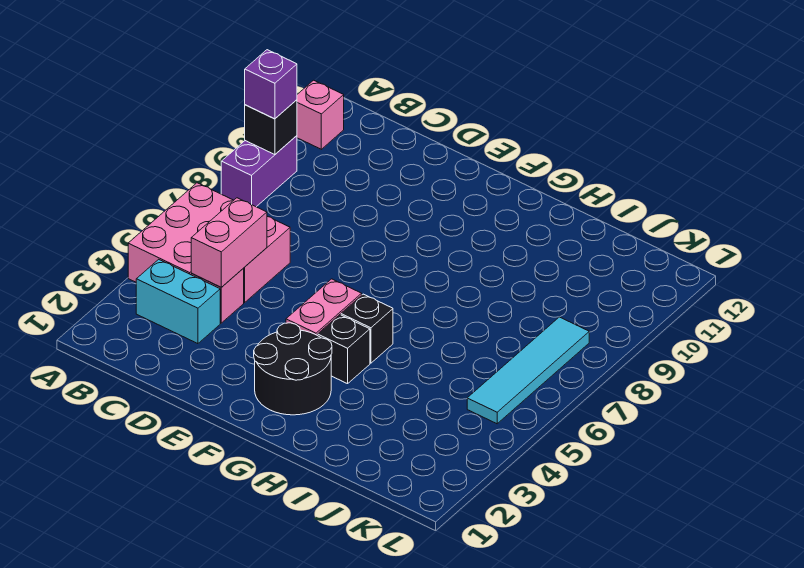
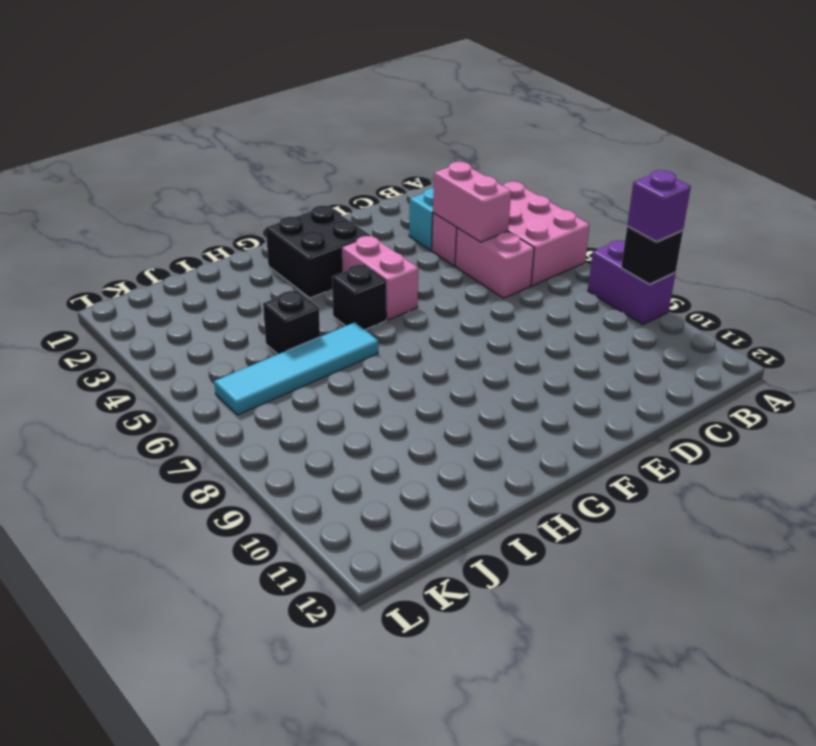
pink 1x1 brick [297,80,344,149] -> none
black 2x2 round brick [254,323,332,415] -> black 2x2 brick [266,205,370,298]
black 1x1 brick [318,315,370,384] -> black 1x1 brick moved to [263,290,320,354]
cyan 1x4 tile [467,317,589,424] -> cyan 1x4 tile turned to [214,322,378,415]

